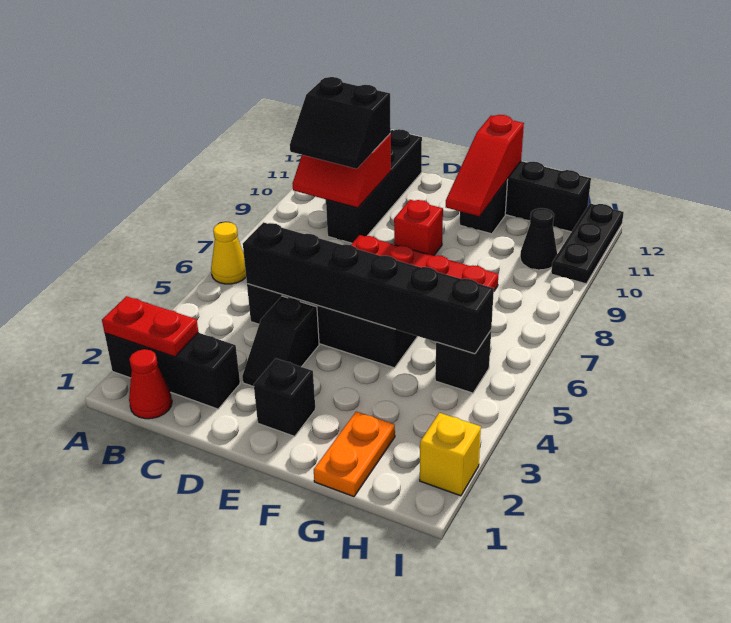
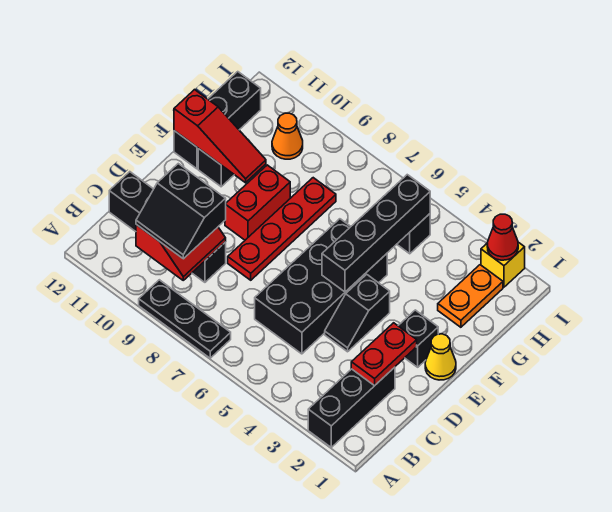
red 1x2 plate [102,296,198,357] -> red 1x2 plate moved to [351,323,417,386]
yellow 1x1 cone [211,222,246,284] -> yellow 1x1 cone moved to [425,334,456,380]
red 1x1 cone [129,349,172,419] -> red 1x1 cone moved to [487,214,518,260]
black 2x2 slope [290,77,391,169] -> black 2x2 slope turned to [136,164,226,259]
black 1x6 brick [243,222,494,354] -> black 1x4 brick [322,175,430,292]
black 1x2 slope [242,296,319,387] -> black 1x2 slope turned to [325,274,390,352]
red 1x1 brick [394,200,443,256] -> red 1x2 brick [225,165,290,240]
orange 1x2 plate [314,411,395,497] -> orange 1x2 plate turned to [438,265,503,327]
black 1x1 cone [520,208,557,270] -> orange 1x1 cone [272,113,303,159]
black 1x3 plate [551,204,624,284] -> black 1x3 plate moved to [139,280,231,358]

